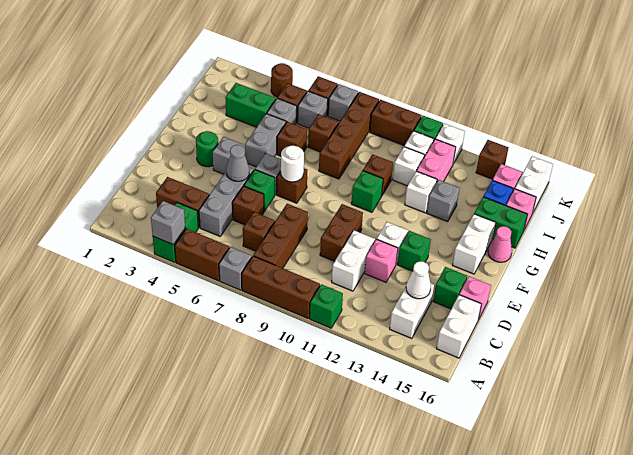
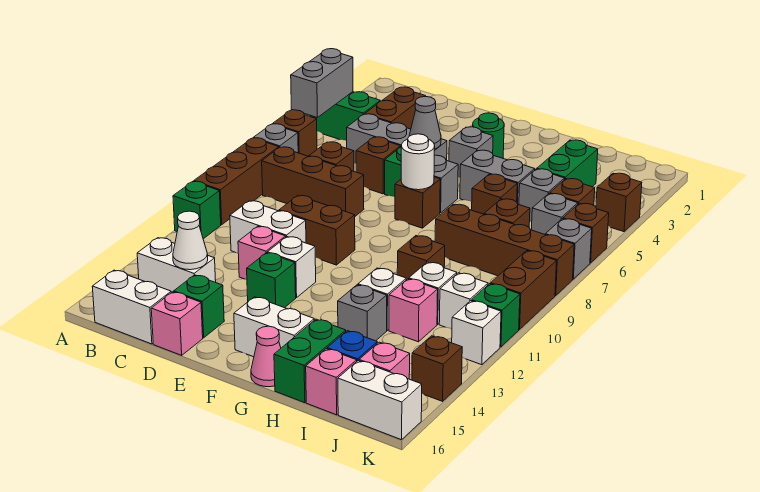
grey 1x1 brick [151,201,185,245] -> grey 1x2 brick [291,49,353,118]
brown 1x2 brick [175,229,229,281] -> brown 1x1 brick [273,110,317,157]
green 1x1 brick [351,171,383,212] -> none
pink 1x2 brick [417,139,456,182] -> pink 1x1 brick [389,279,438,342]
brown 1x1 round brick [271,63,293,97] -> brown 1x1 brick [596,173,642,232]

